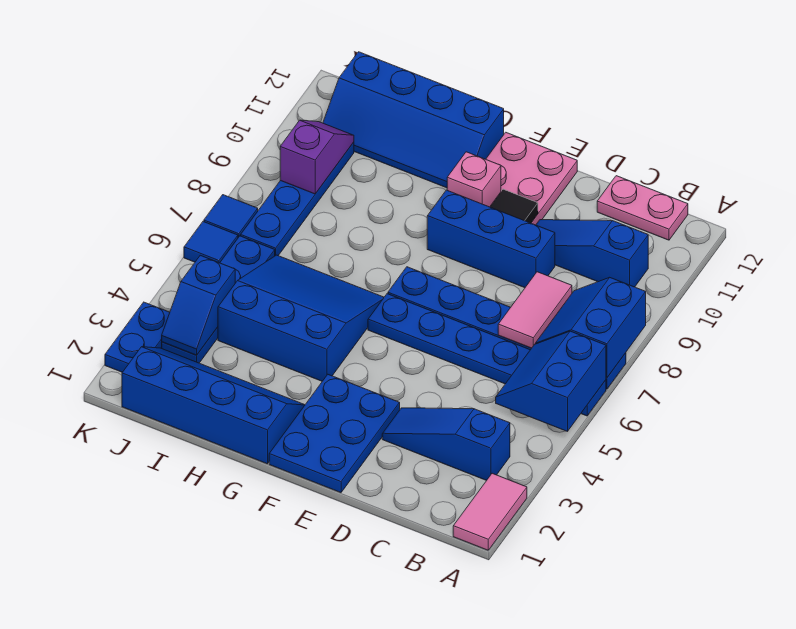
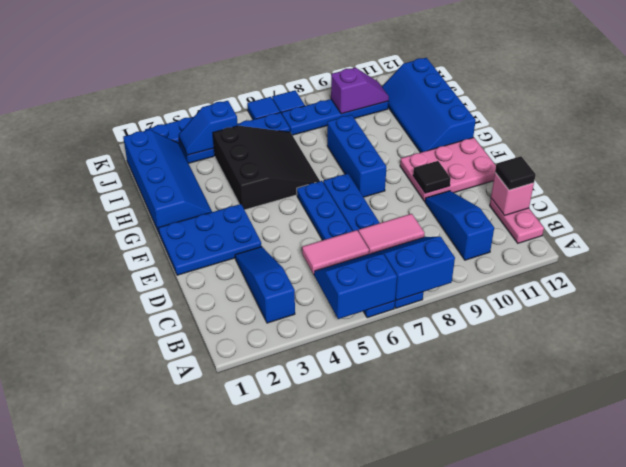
pink 1x2 tile [453,473,527,550] -> pink 1x2 tile moved to [302,230,369,274]
none -> black 1x1 tile [495,156,536,190]
blue 1x3 brick [427,190,555,288] -> blue 1x3 brick moved to [327,115,386,197]
pink 1x1 brick [447,152,501,207] -> pink 1x1 brick moved to [491,173,534,216]
blue 3x3 slope [218,255,384,381] -> black 3x3 slope [213,126,320,210]

